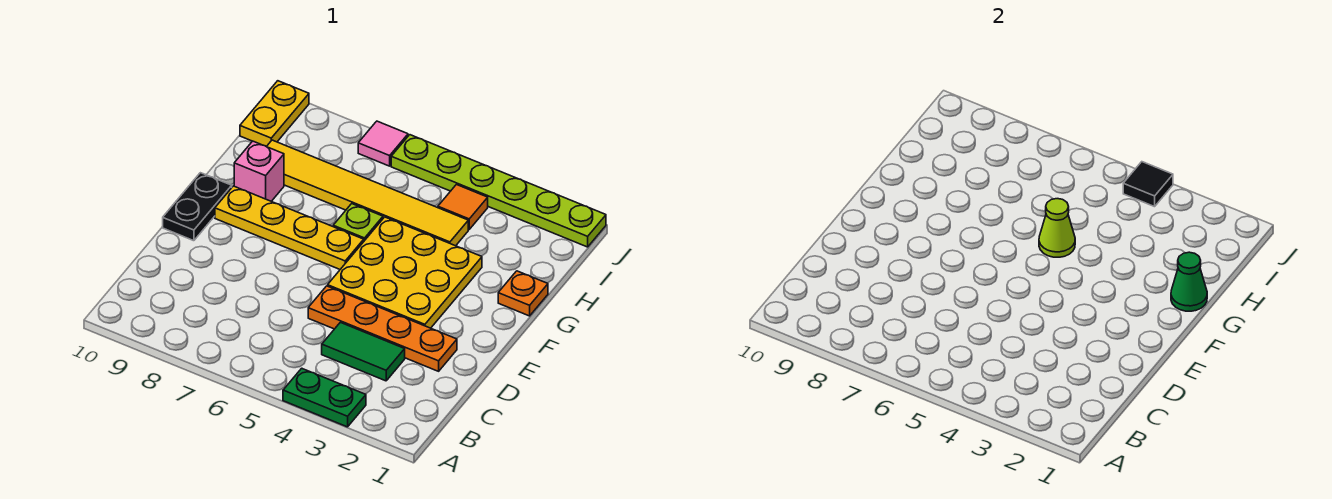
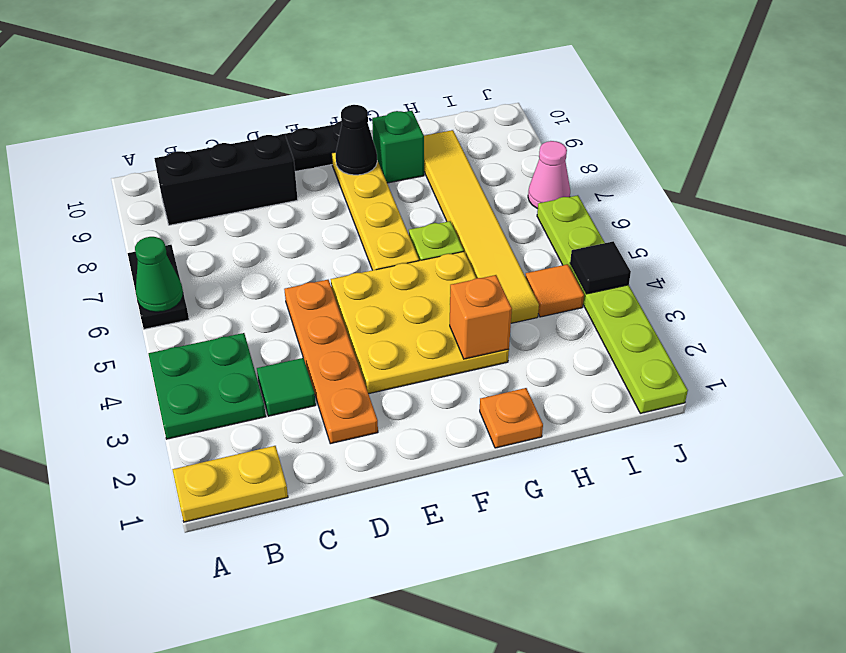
green 1x2 plate [283,368,366,427] -> green 2x2 plate [148,333,266,439]
none -> black 1x2 plate [128,245,189,329]
none -> black 1x3 brick [154,134,298,225]
green 1x2 tile [322,322,405,381] -> green 1x1 tile [257,358,316,416]
none -> black 1x1 cone [336,105,377,175]
green 1x1 cone [1171,252,1207,311] -> green 1x1 cone moved to [135,237,183,312]
none -> orange 1x1 brick [450,275,512,359]
lime 1x1 cone [1039,199,1075,257] -> none
pink 1x1 brick [234,141,284,201] -> green 1x1 brick [372,111,424,183]
yellow 1x2 plate [240,81,309,147] -> yellow 1x2 plate moved to [172,446,288,522]
pink 1x1 tile [358,121,408,166] -> pink 1x1 cone [528,141,570,209]

